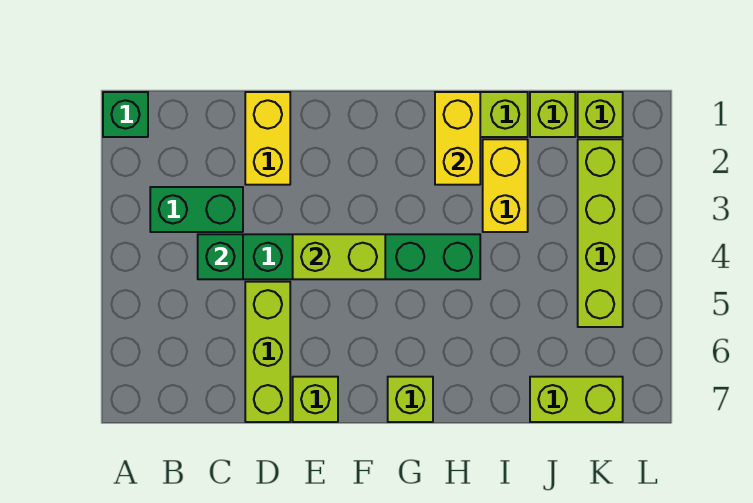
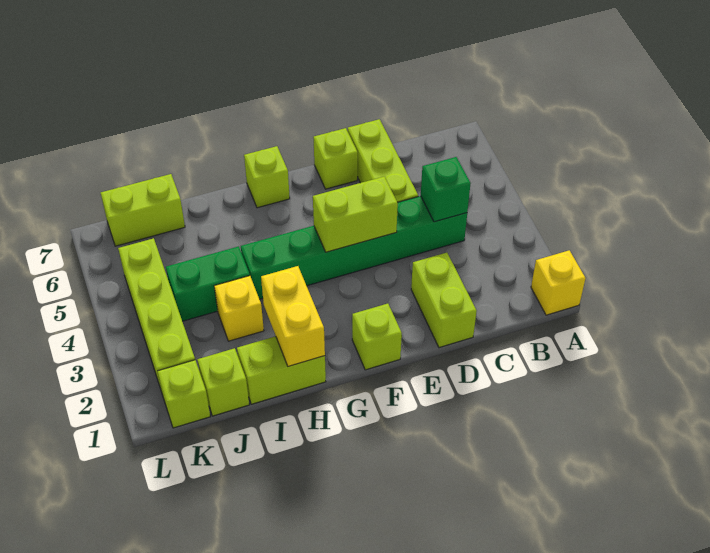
green 1x1 brick [103,92,148,137] -> yellow 1x1 brick [531,250,586,315]
green 1x2 brick [150,187,243,232] -> green 1x2 brick moved to [166,246,250,321]
yellow 1x2 brick [245,92,290,185] -> lime 1x2 brick [411,253,477,348]
none -> lime 1x1 brick [352,304,402,370]
yellow 1x2 brick [483,139,528,232] -> yellow 1x1 brick [214,276,264,341]

